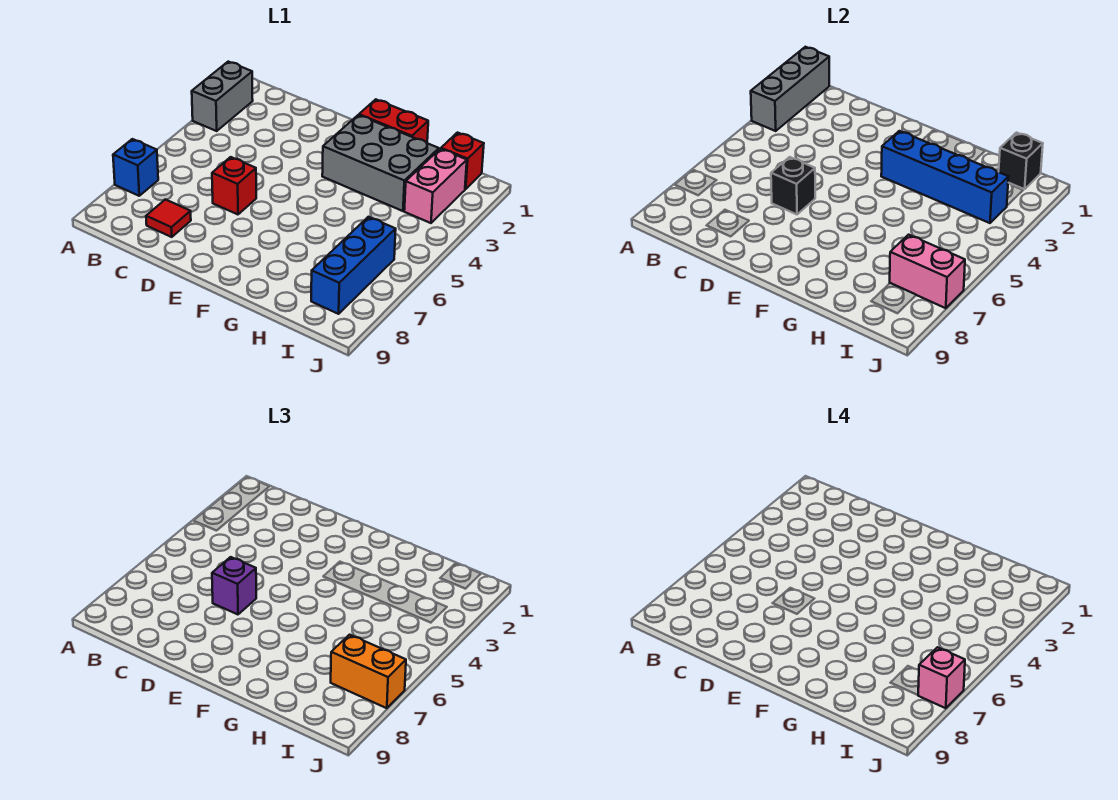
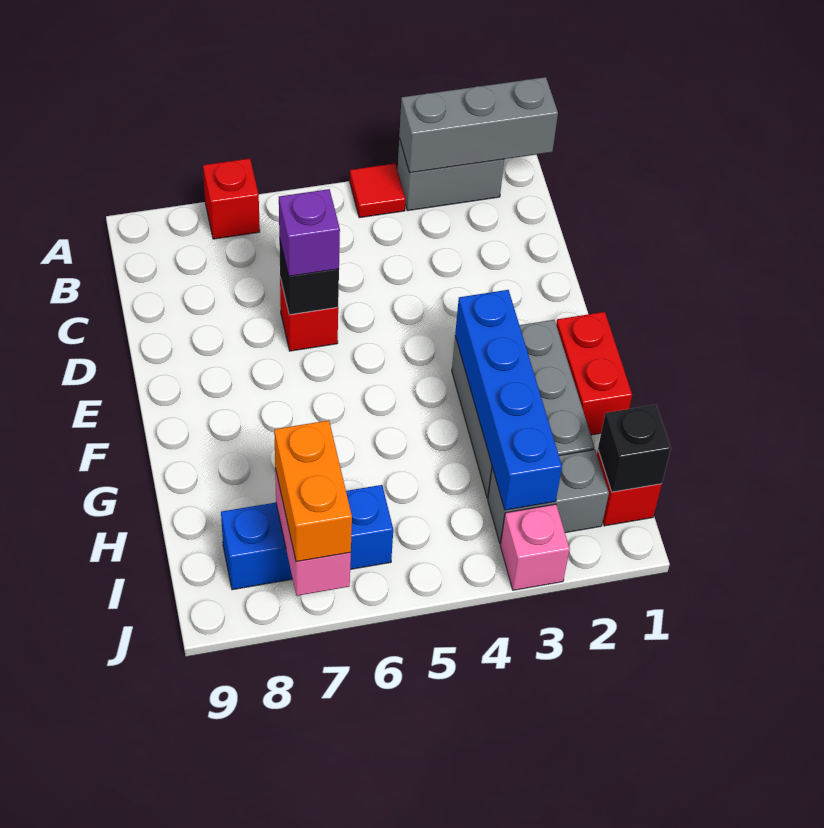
blue 1x1 brick [113,139,158,196] -> red 1x1 brick [203,158,260,239]
red 1x1 tile [146,199,191,237] -> red 1x1 tile moved to [350,164,406,218]
pink 1x2 brick [404,149,467,223] -> grey 1x2 brick [488,450,609,544]
pink 1x1 brick [918,647,965,708] -> pink 1x1 brick moved to [500,504,570,590]

